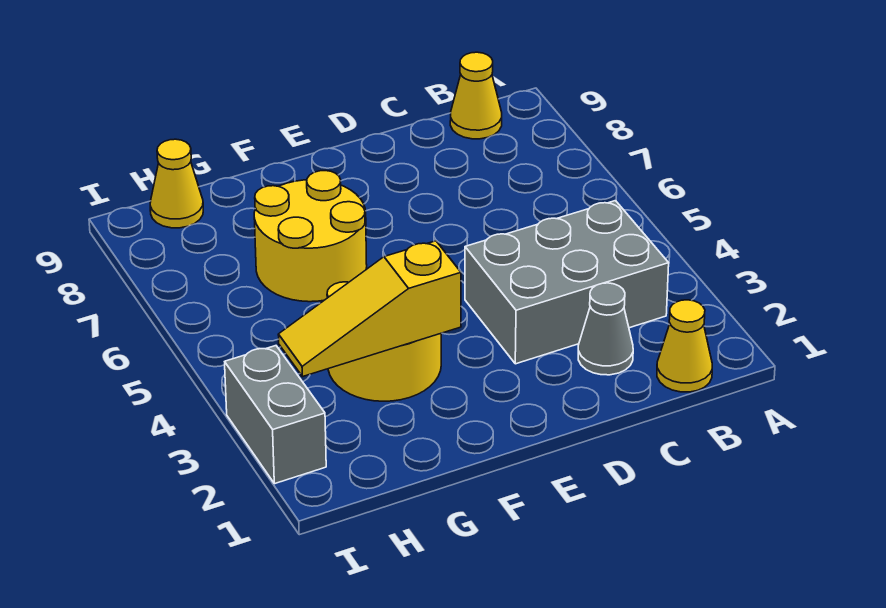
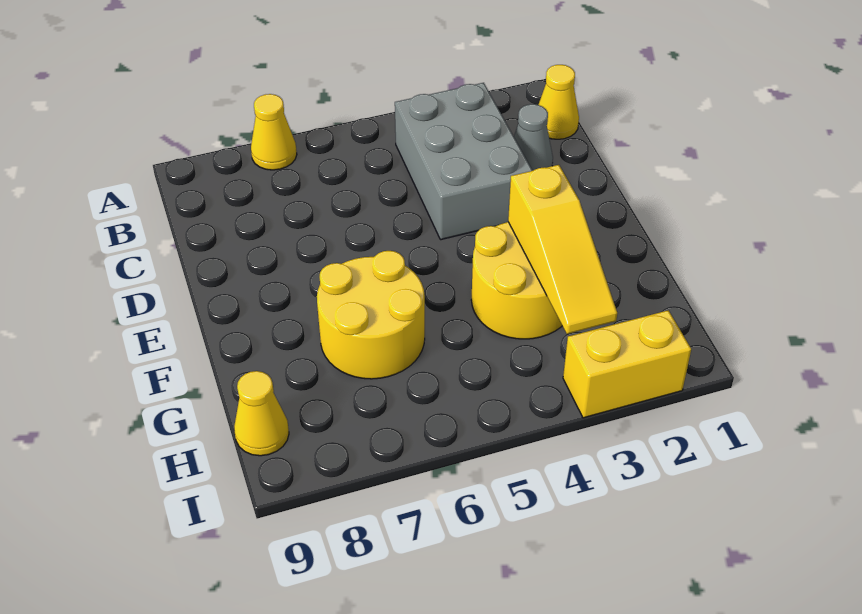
yellow 1x1 cone [450,52,502,139] -> yellow 1x1 cone moved to [251,94,297,170]
grey 1x2 brick [225,346,326,484] -> yellow 1x2 brick [563,310,691,418]

